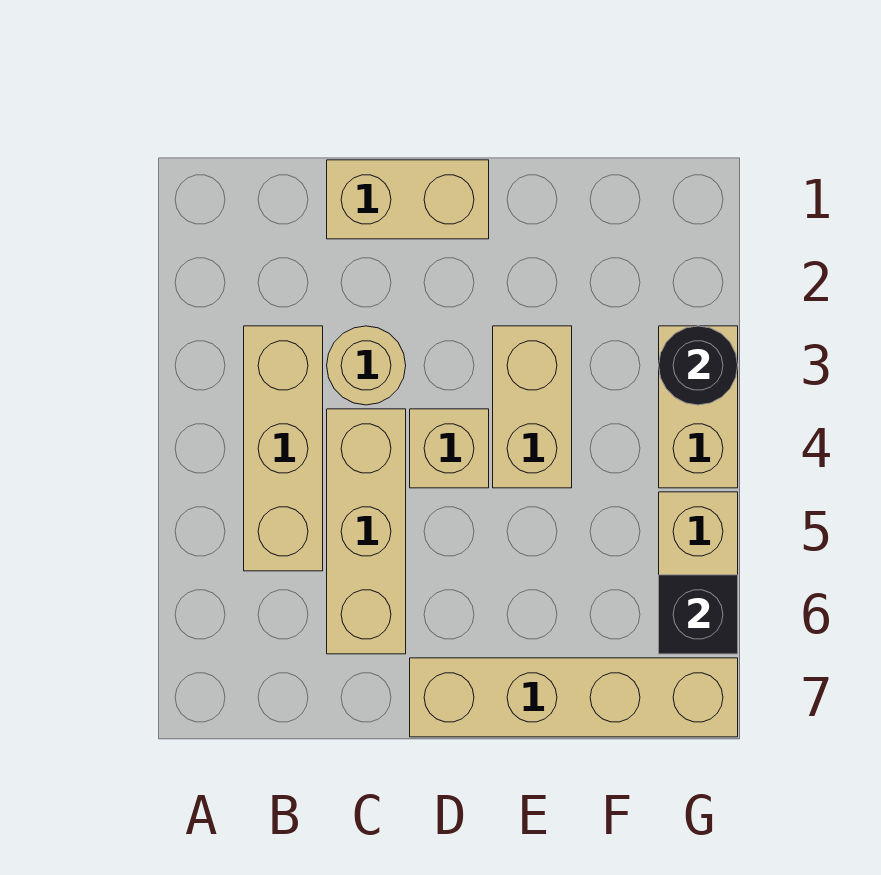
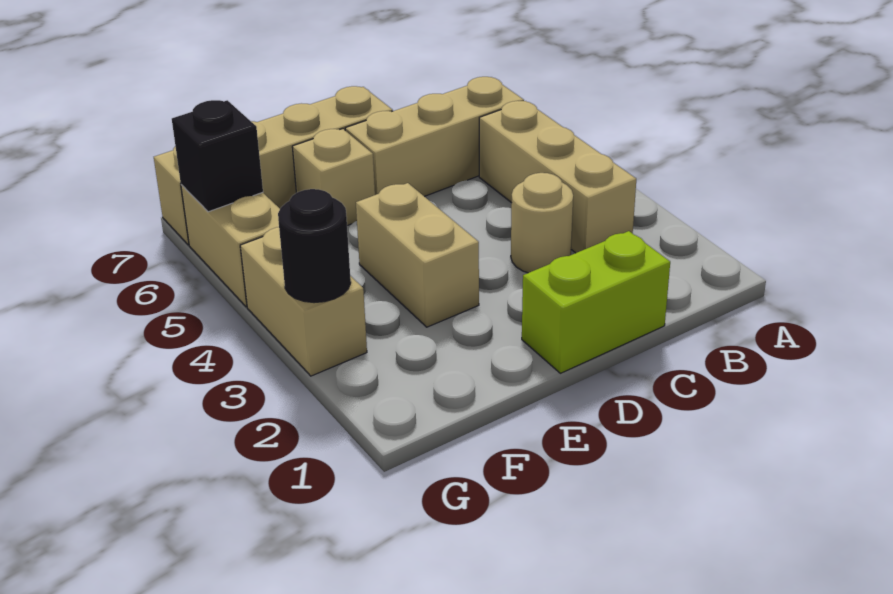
tan 1x2 brick [327,160,489,239] -> lime 1x2 brick [522,231,670,373]
tan 1x3 brick [327,409,406,654] -> tan 1x3 brick turned to [345,77,524,196]
tan 1x1 brick [410,409,489,488] -> tan 1x1 brick moved to [292,129,375,226]

